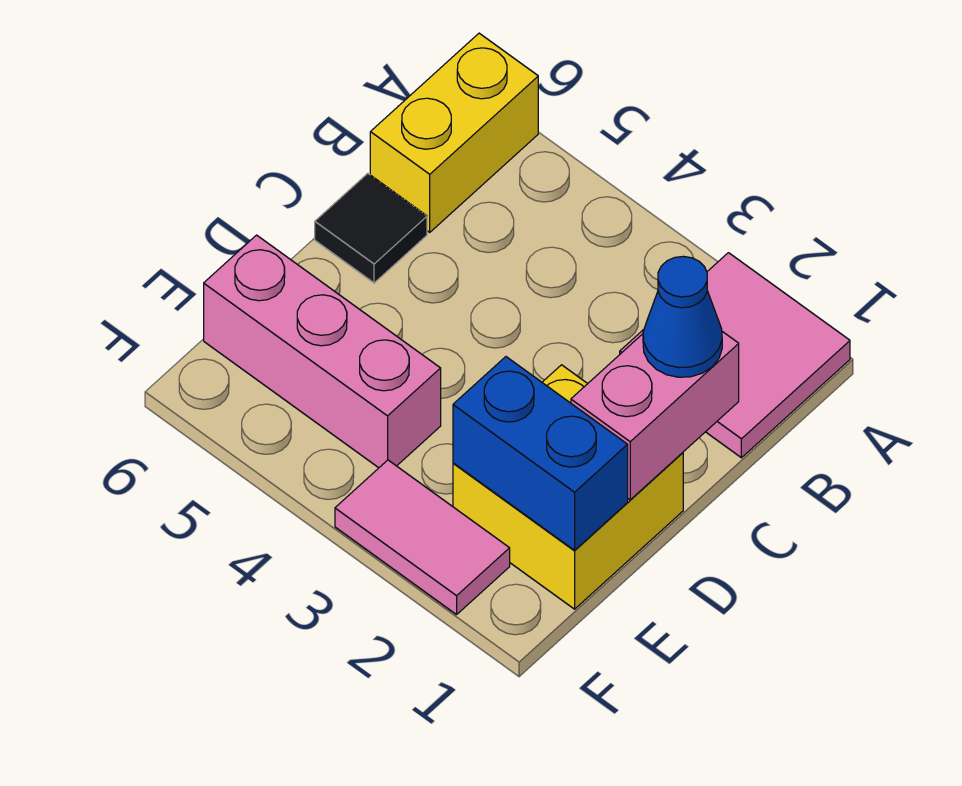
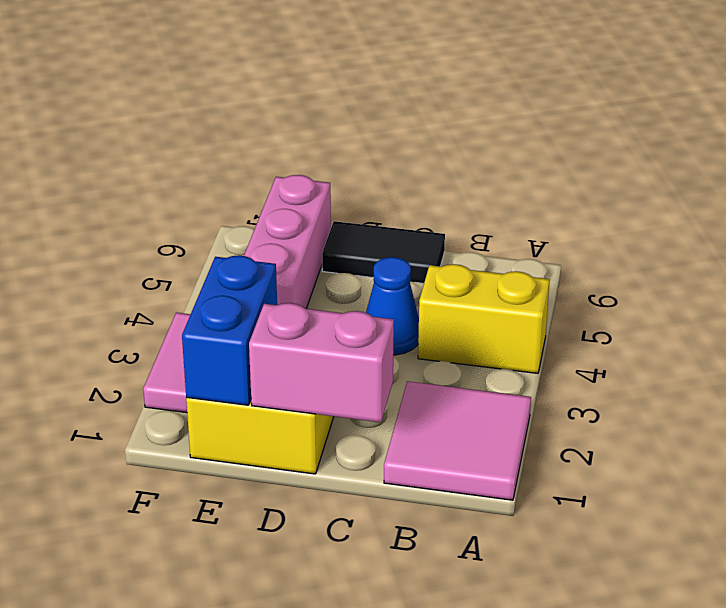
yellow 1x2 brick [370,33,538,232] -> yellow 1x2 brick moved to [418,264,550,373]
blue 1x1 cone [643,256,722,377] -> blue 1x1 cone moved to [366,257,419,355]
black 1x1 tile [315,173,427,283] -> black 1x2 tile [322,221,445,283]

